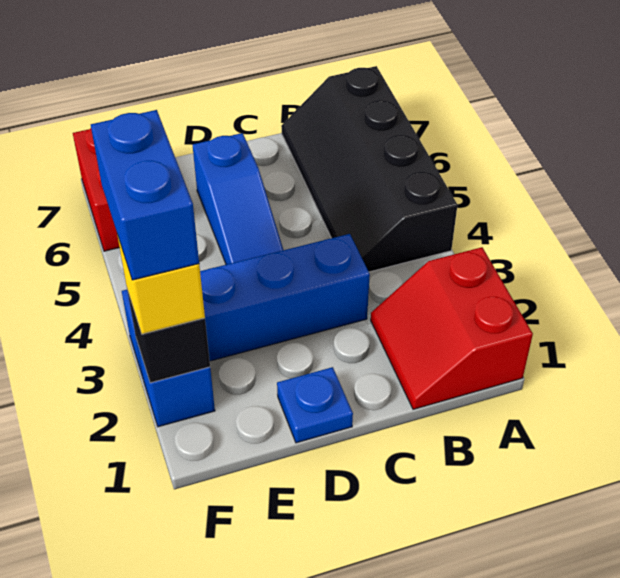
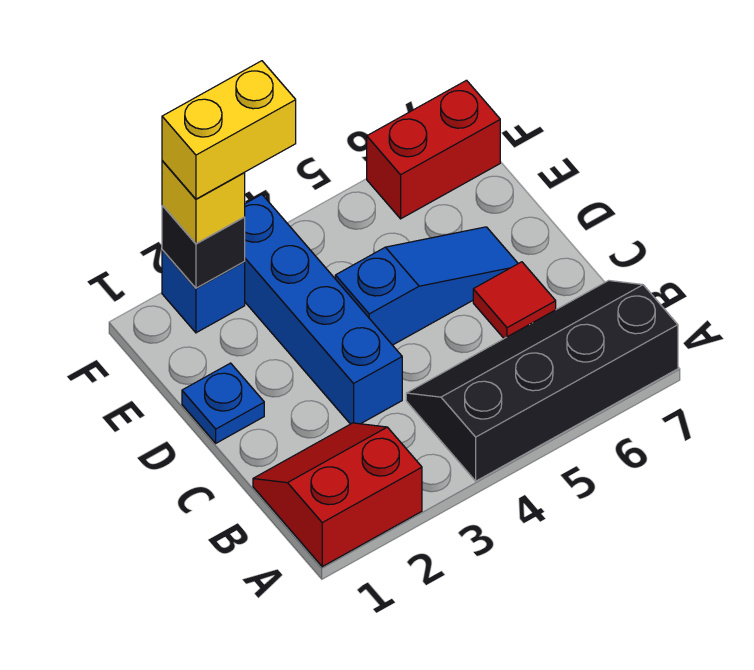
none -> red 1x1 tile [473,262,556,338]
blue 1x3 slope [193,133,283,265] -> blue 1x3 slope turned to [335,227,518,345]
blue 1x2 brick [91,110,199,280] -> yellow 1x2 brick [162,61,296,199]

